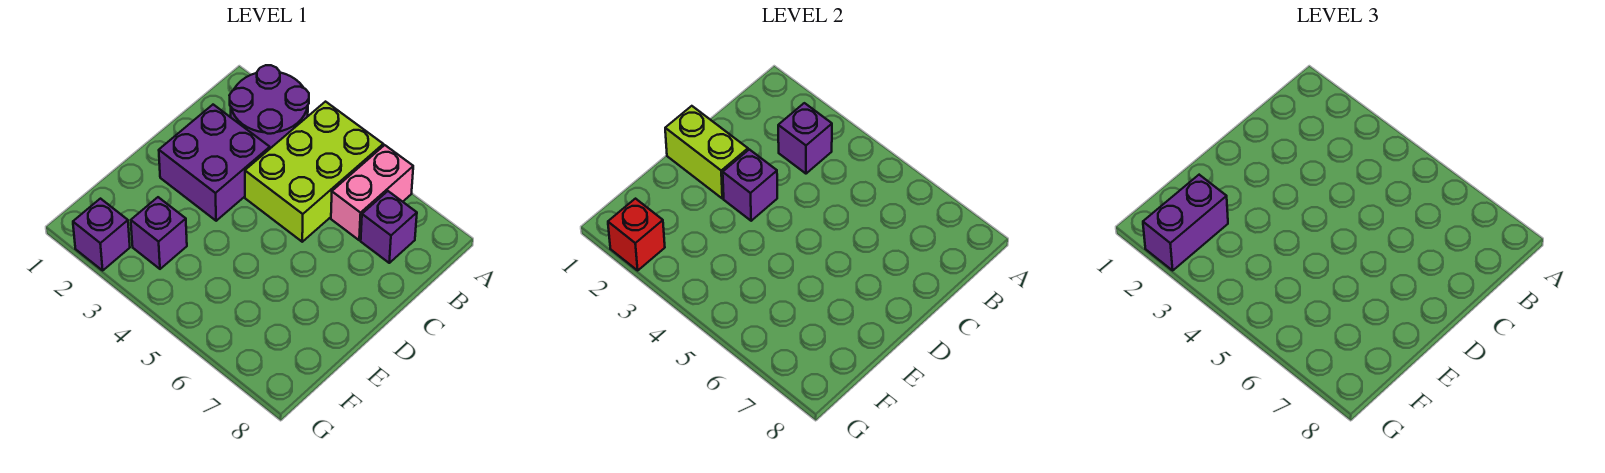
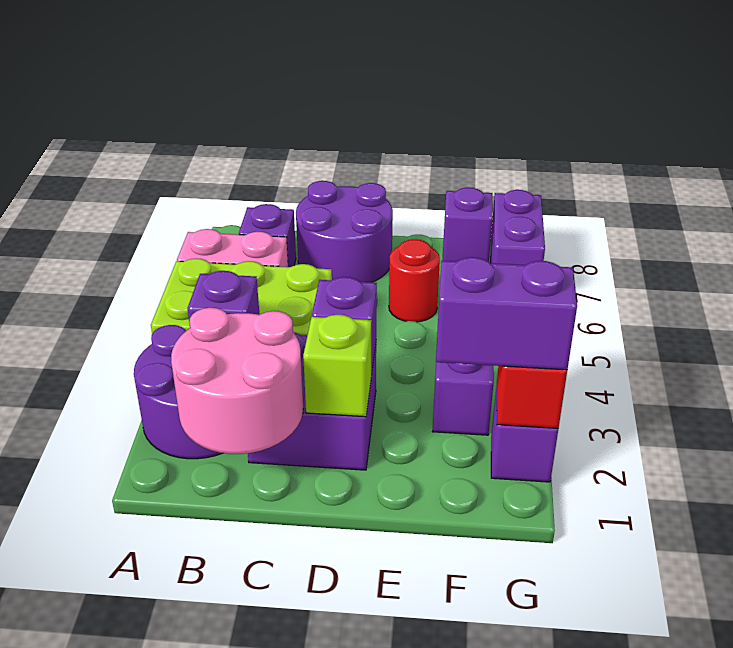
none -> pink 2x2 round brick [171,308,303,454]
none -> purple 2x2 round brick [296,181,393,282]
lime 1x2 brick [665,106,748,198] -> lime 1x1 brick [303,315,372,417]
none -> red 1x1 round brick [389,239,440,322]
none -> purple 1x1 brick [442,187,493,262]
none -> purple 1x2 brick [491,190,545,265]

